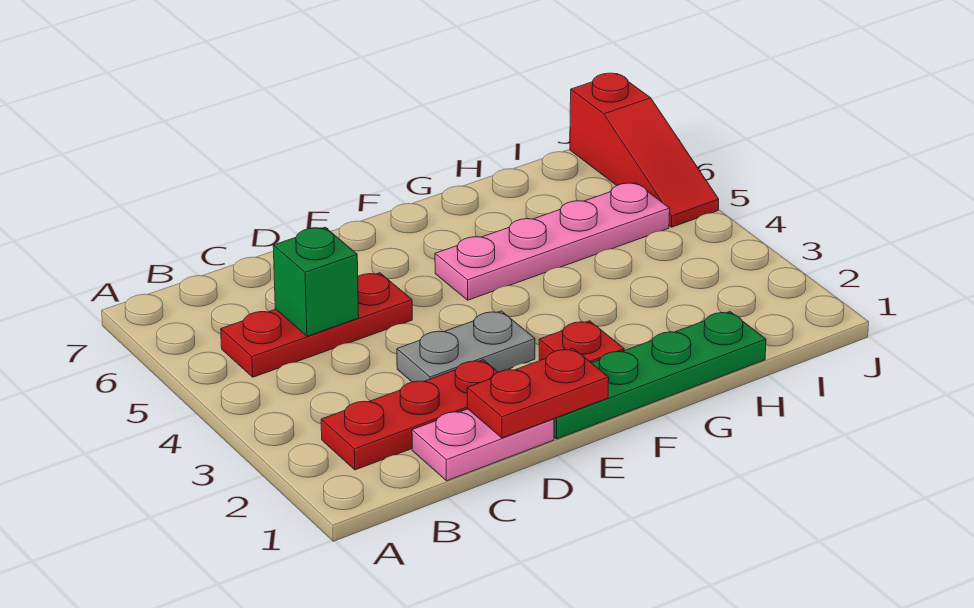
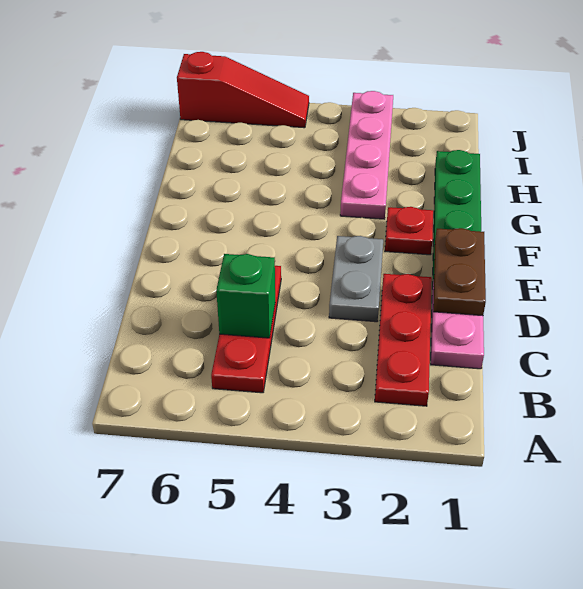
red 1x2 plate [467,348,609,438] -> brown 1x2 plate [433,228,486,316]
pink 1x4 plate [435,183,670,300] -> pink 1x4 plate moved to [340,91,393,219]

